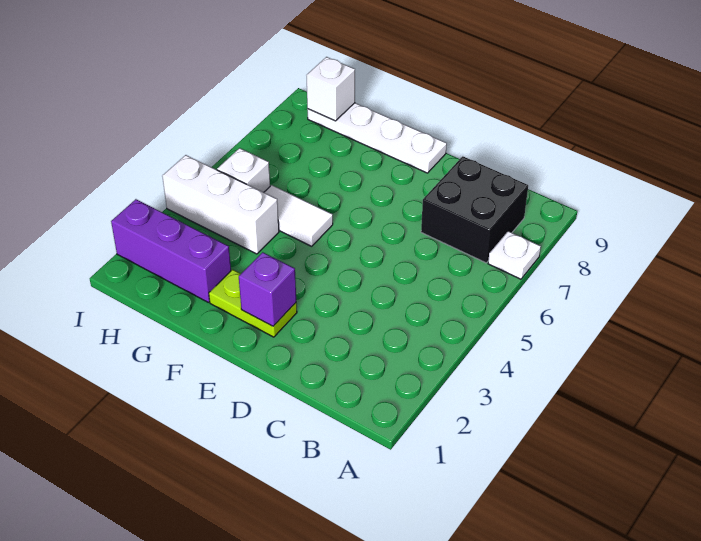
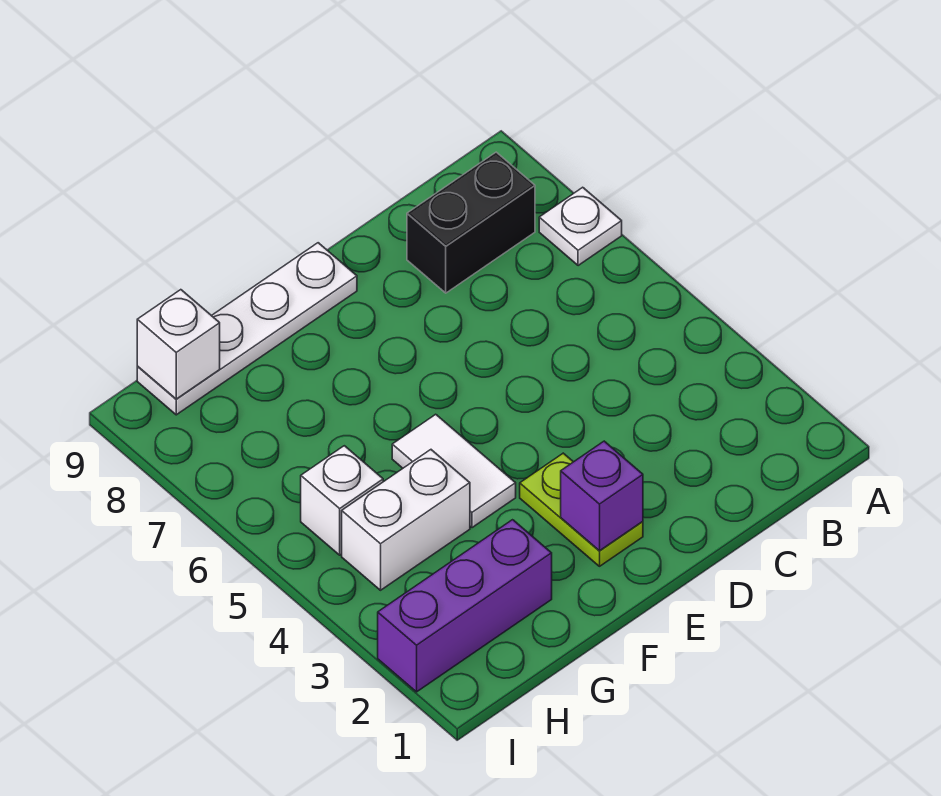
black 2x2 brick [421,156,528,263] -> black 1x2 brick [407,152,535,293]
lime 1x2 plate [209,270,297,337] -> lime 1x2 plate turned to [520,453,643,566]
white 1x2 tile [264,185,333,246] -> white 1x2 tile turned to [392,414,516,528]
white 1x3 brick [162,155,279,254] -> white 1x2 brick [342,450,470,590]

